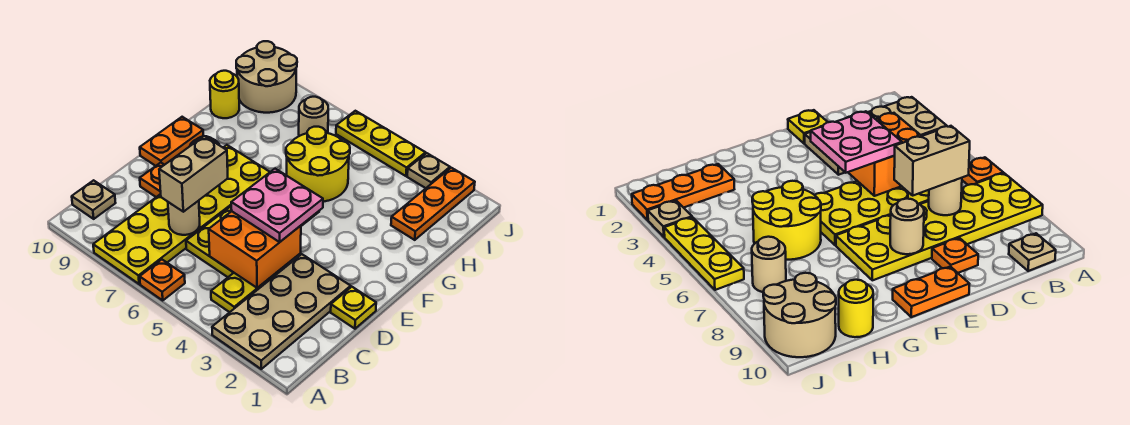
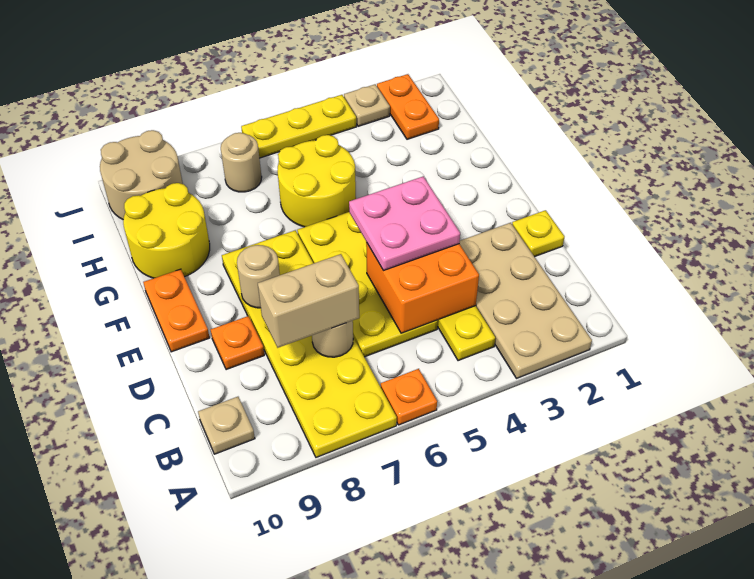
tan 1x2 brick [159,136,228,212] -> tan 1x2 brick turned to [258,254,359,348]
orange 1x3 plate [391,168,475,240] -> orange 1x2 plate [377,74,439,139]
yellow 1x1 round brick [210,71,239,118] -> yellow 2x2 round brick [123,183,210,278]

